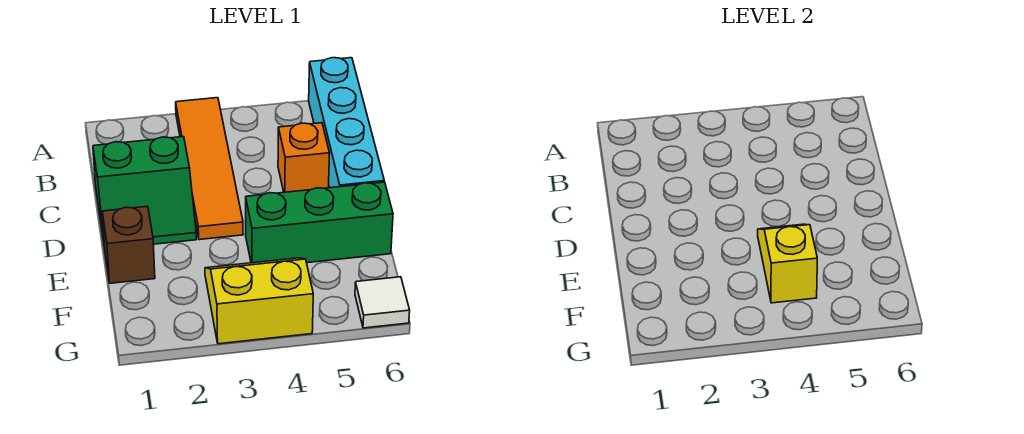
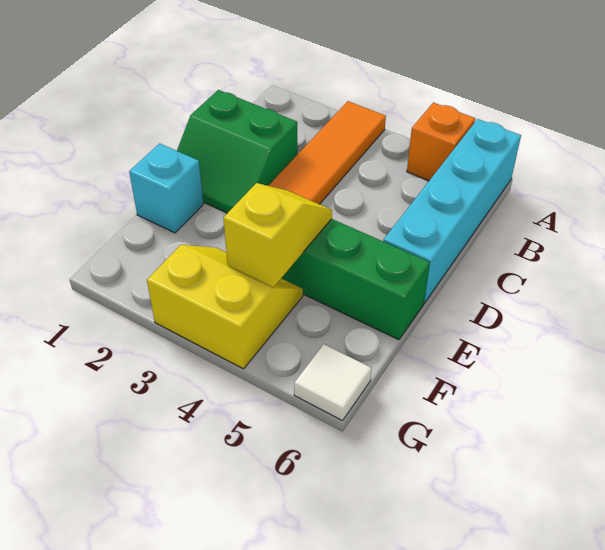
orange 1x1 brick [278,123,330,192] -> orange 1x1 brick moved to [407,103,475,181]
brown 1x1 brick [102,206,155,283] -> cyan 1x1 brick [129,143,203,233]

